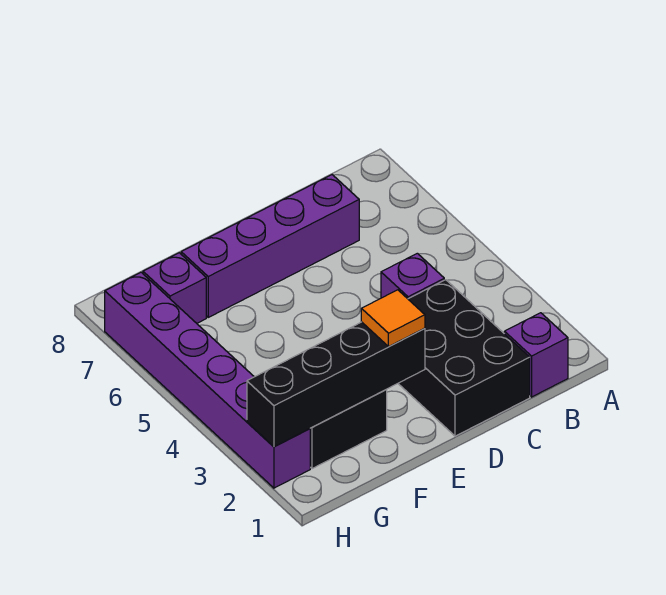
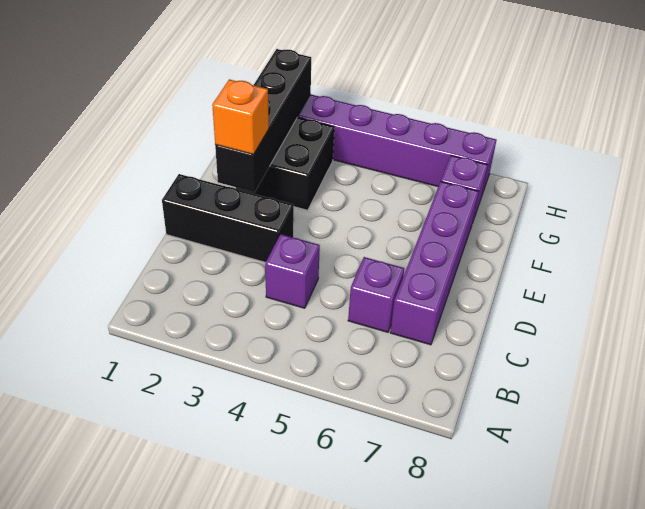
purple 1x1 brick [504,313,568,397] -> purple 1x1 brick moved to [348,257,404,332]
black 2x3 brick [398,280,530,436] -> black 1x3 brick [162,174,294,262]
orange 1x1 tile [361,290,425,347] -> orange 1x1 brick [212,79,269,155]

